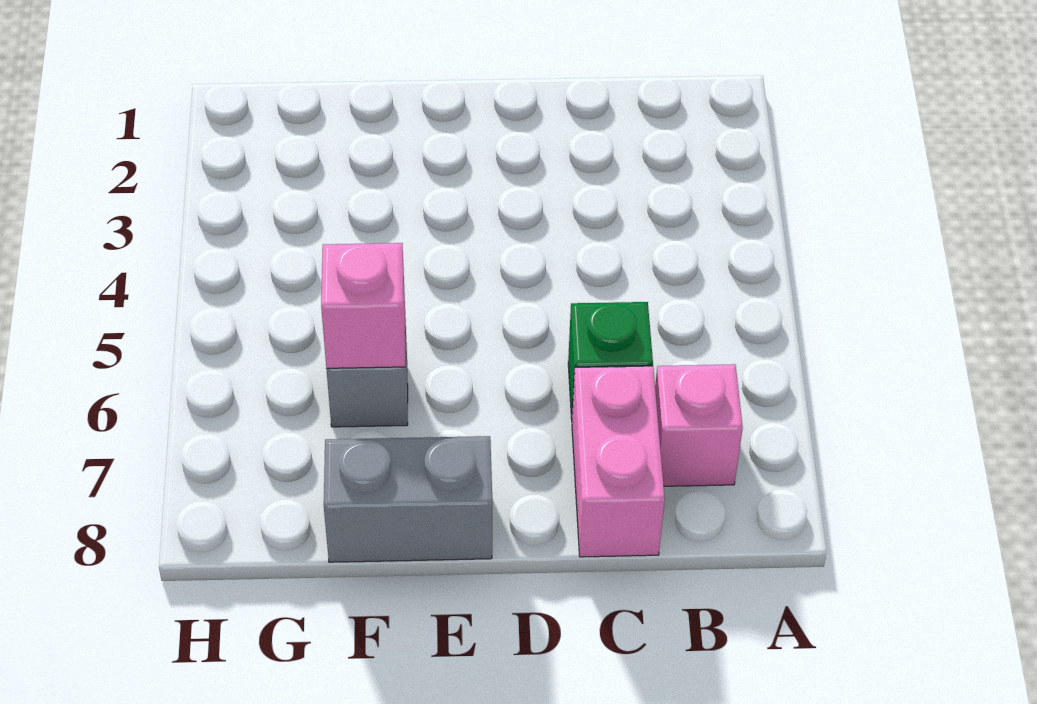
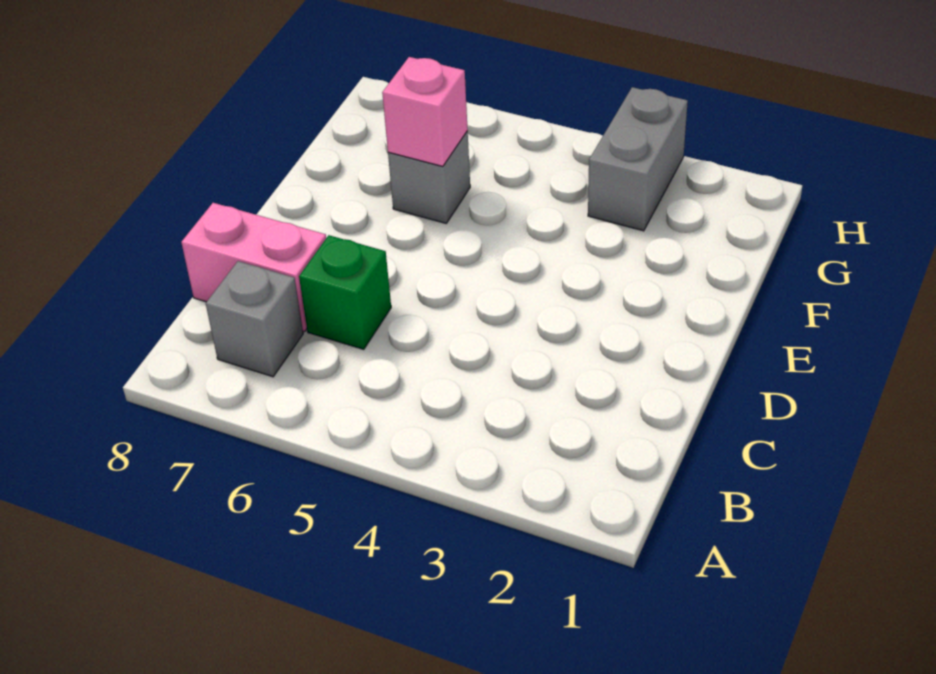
pink 1x1 brick [655,364,743,486] -> grey 1x1 brick [206,261,303,377]
grey 1x2 brick [324,436,493,562] -> grey 1x2 brick moved to [588,87,688,231]

